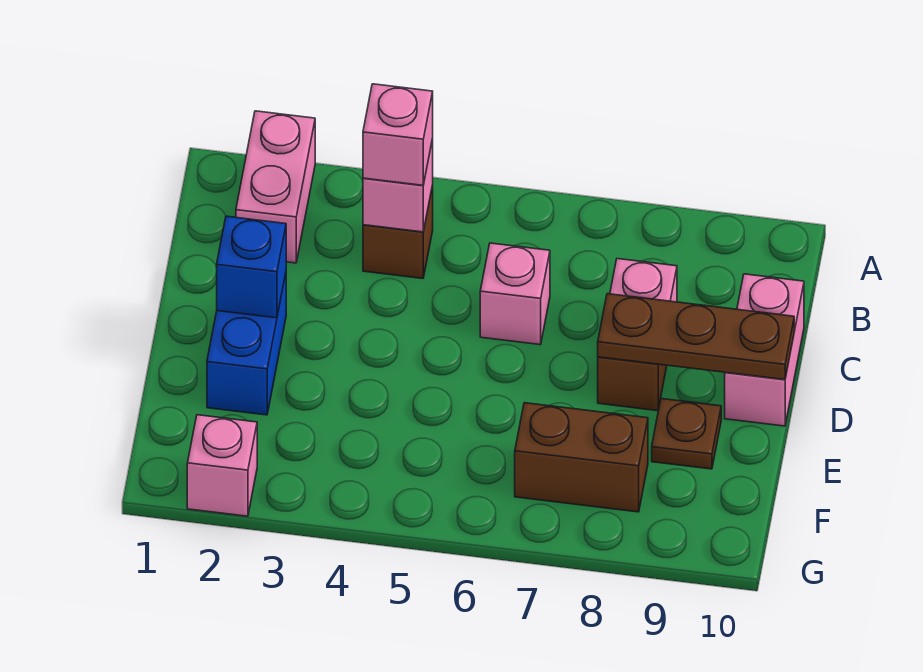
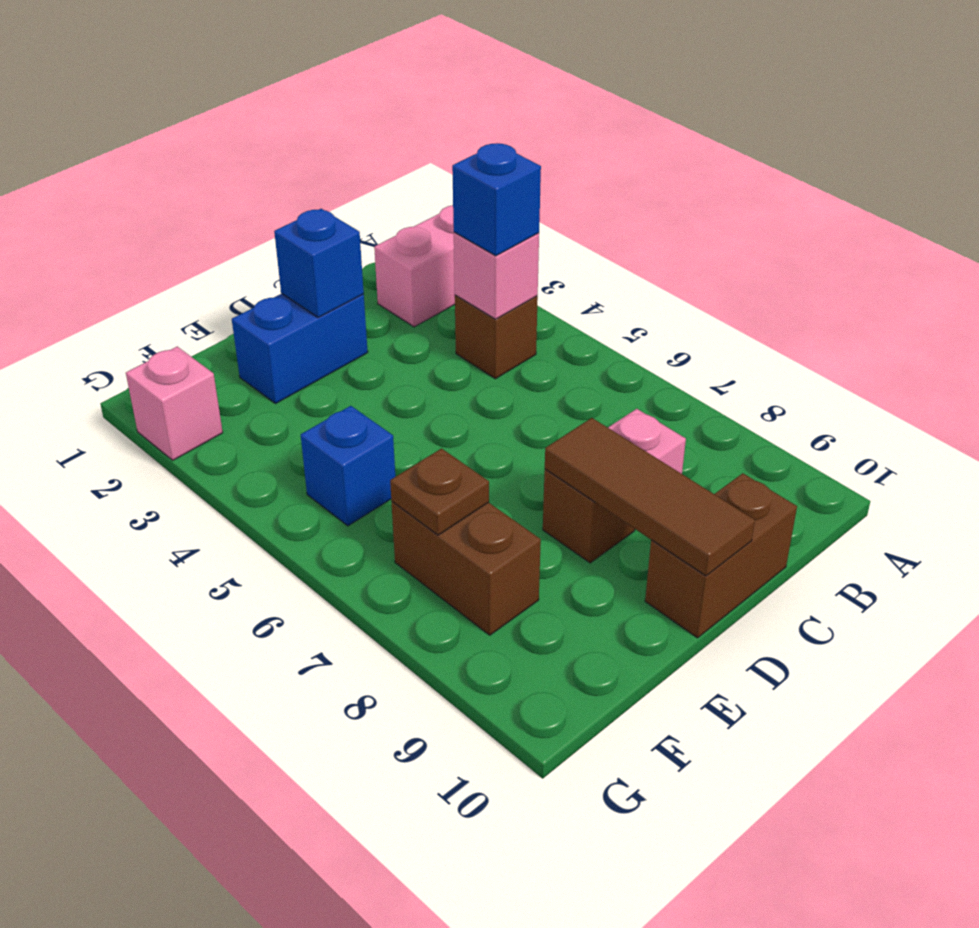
pink 1x1 brick [363,84,433,185] -> blue 1x1 brick [452,143,541,256]
pink 1x1 brick [480,243,550,345] -> none
pink 1x2 brick [725,274,804,426] -> brown 1x2 brick [645,473,797,638]
brown 1x3 plate [598,294,794,380] -> brown 1x3 tile [545,418,755,576]
brown 1x1 plate [652,399,721,469] -> brown 1x1 plate moved to [390,449,489,535]
none -> blue 1x1 brick [301,406,395,526]

